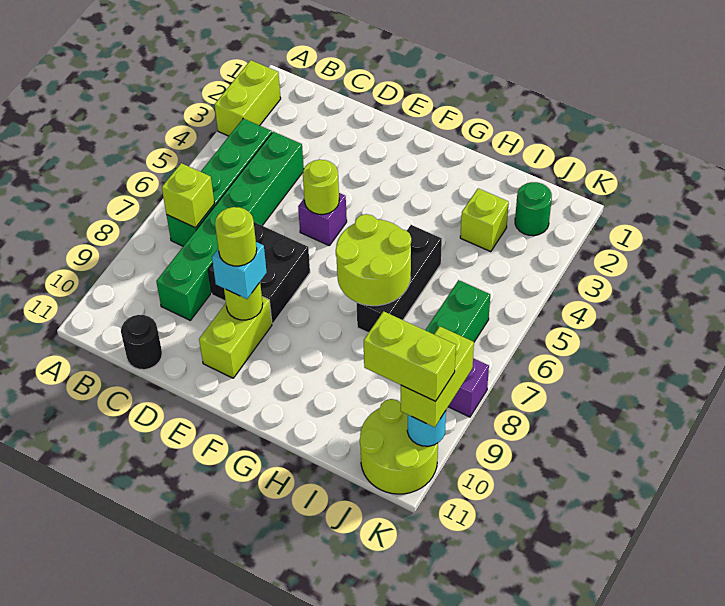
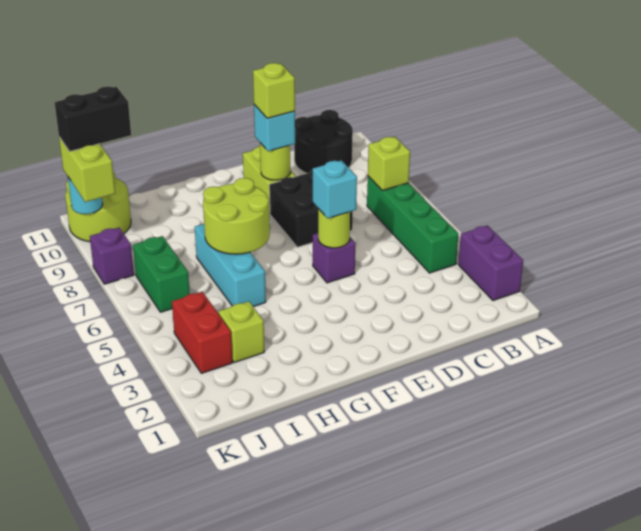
lime 1x2 brick [215,60,281,136] -> purple 1x2 brick [458,225,523,301]
green 1x6 brick [156,132,304,320] -> none
black 1x1 round brick [121,315,162,370] -> black 2x2 round brick [294,110,353,174]
none -> cyan 1x1 brick [313,160,357,219]
lime 1x1 round brick [215,207,257,266] -> lime 1x1 brick [253,63,295,118]
black 1x3 brick [357,225,442,333] -> cyan 1x3 brick [195,224,266,307]
green 1x1 round brick [515,182,552,236] -> none
none -> red 1x2 brick [172,292,232,373]
lime 1x2 brick [364,311,456,401] -> black 1x2 brick [55,86,131,152]

